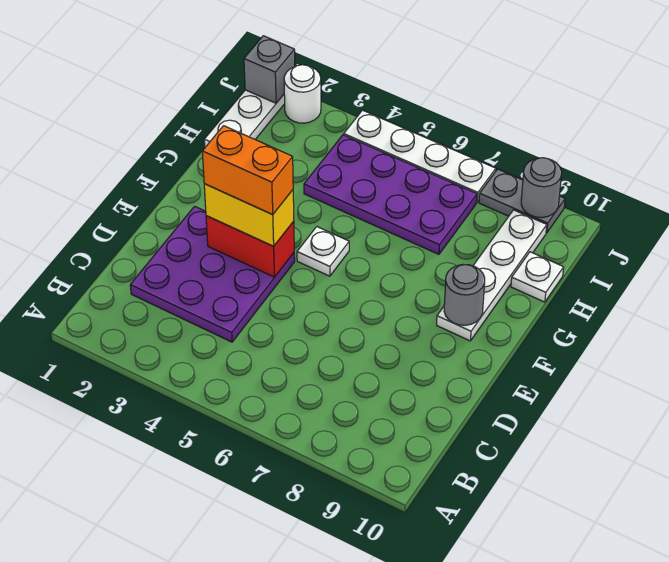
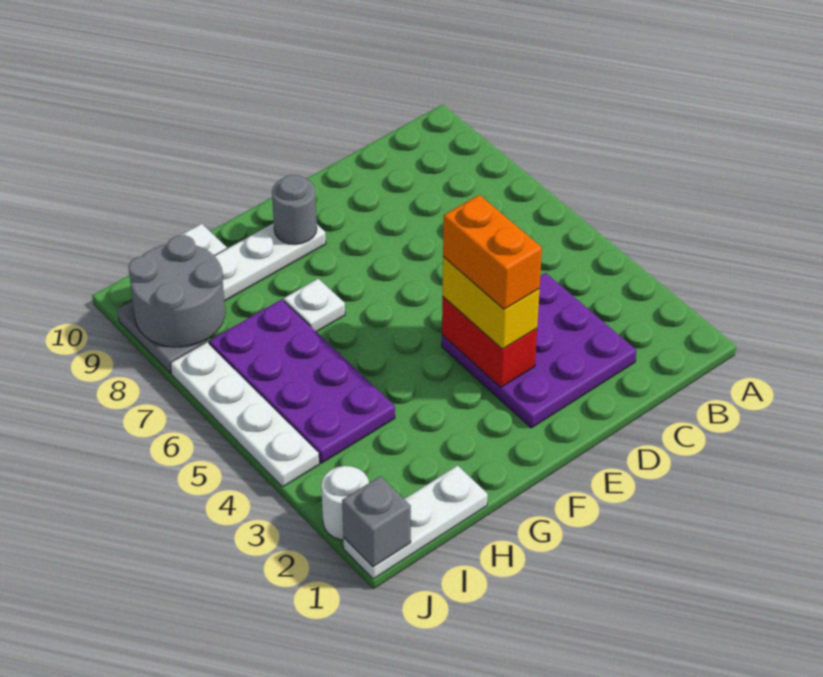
white 1x1 plate [297,227,349,276] -> white 1x1 plate moved to [284,279,345,332]
grey 1x1 round brick [521,158,562,218] -> grey 2x2 round brick [128,235,225,347]

